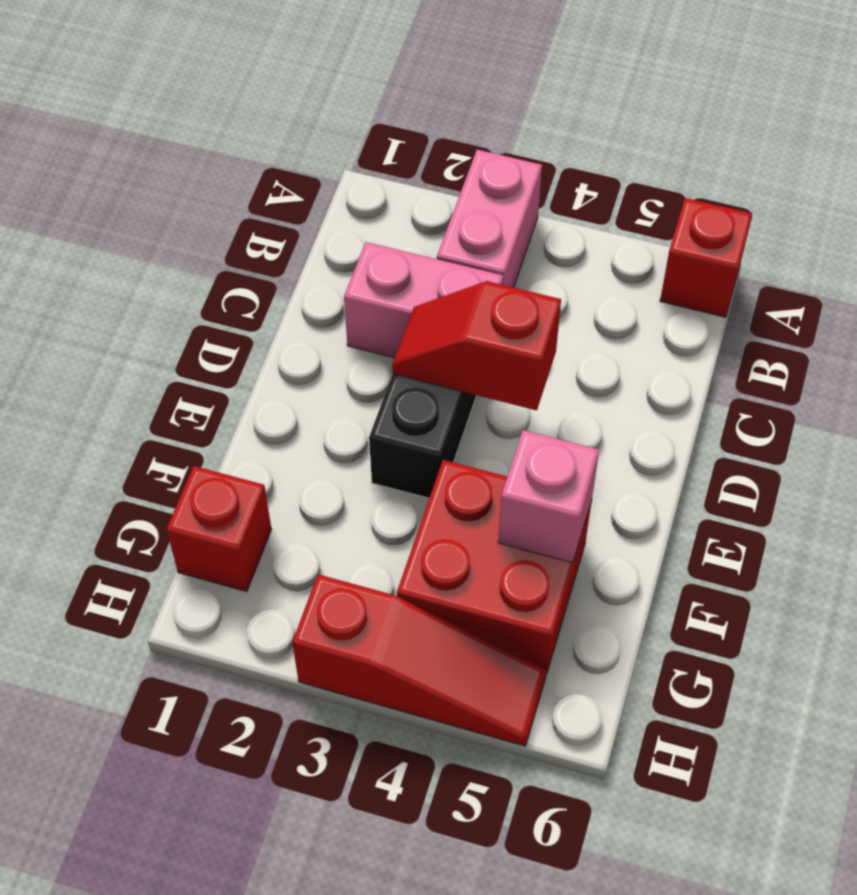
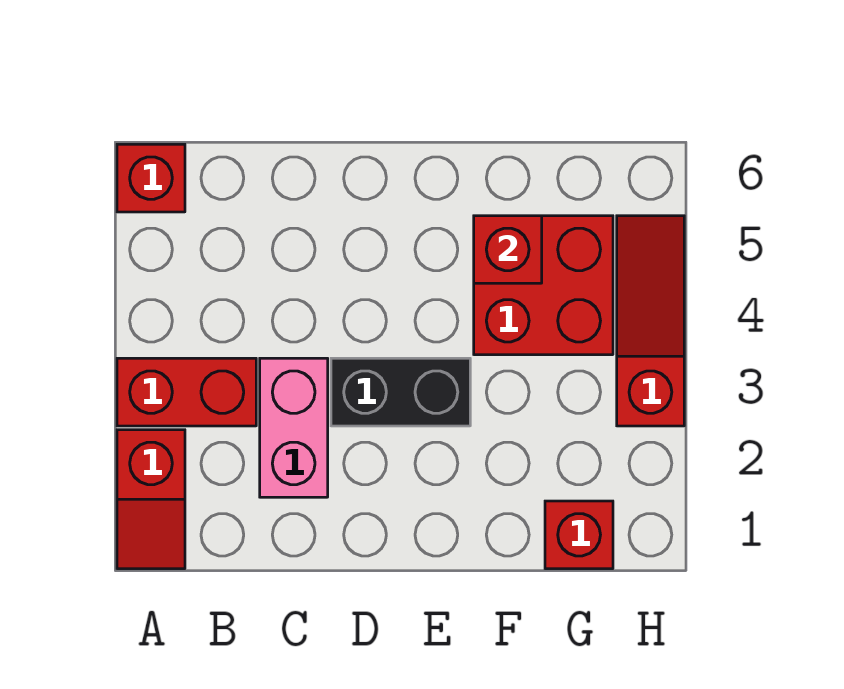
pink 1x2 brick [437,150,542,288] -> red 1x2 brick [117,358,256,426]
red 1x2 slope [392,281,561,410] -> red 1x2 slope moved to [117,430,185,569]
pink 1x1 brick [498,430,599,563] -> red 1x1 brick [474,216,542,283]

